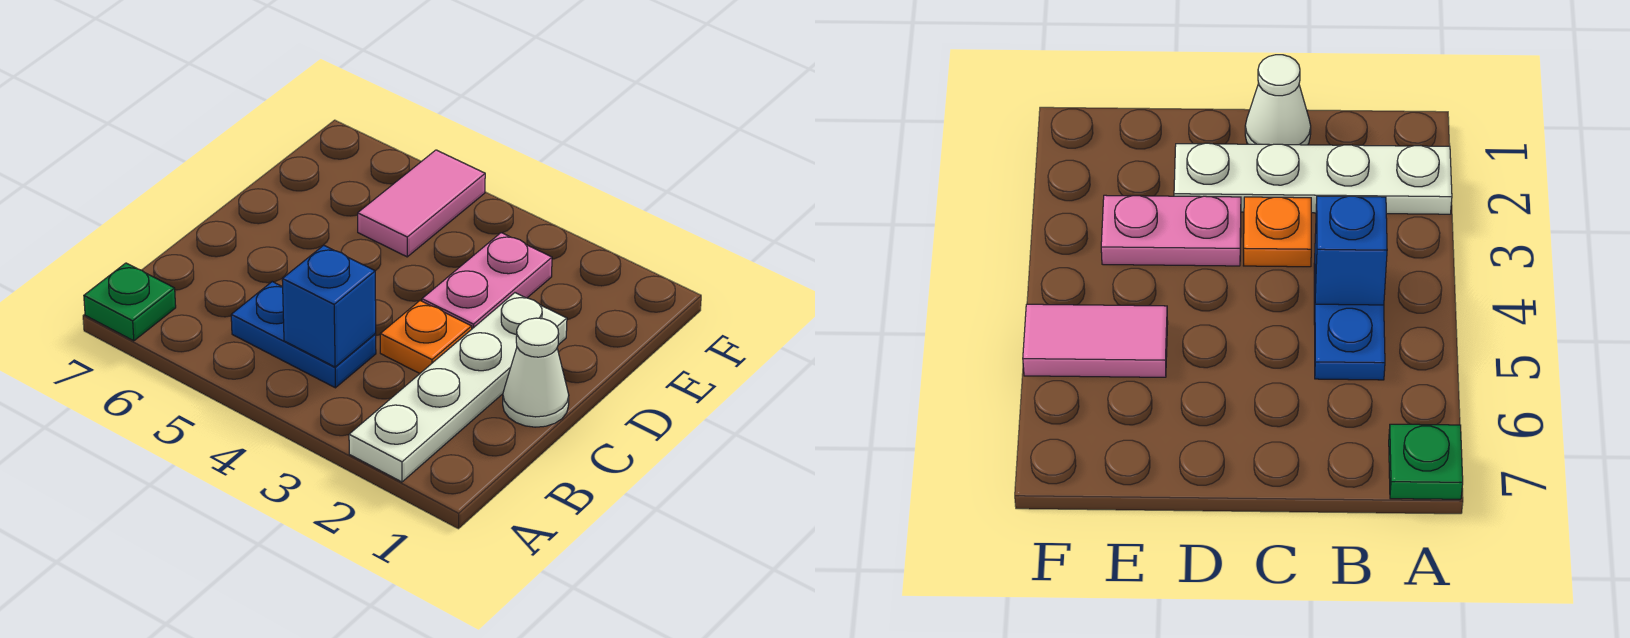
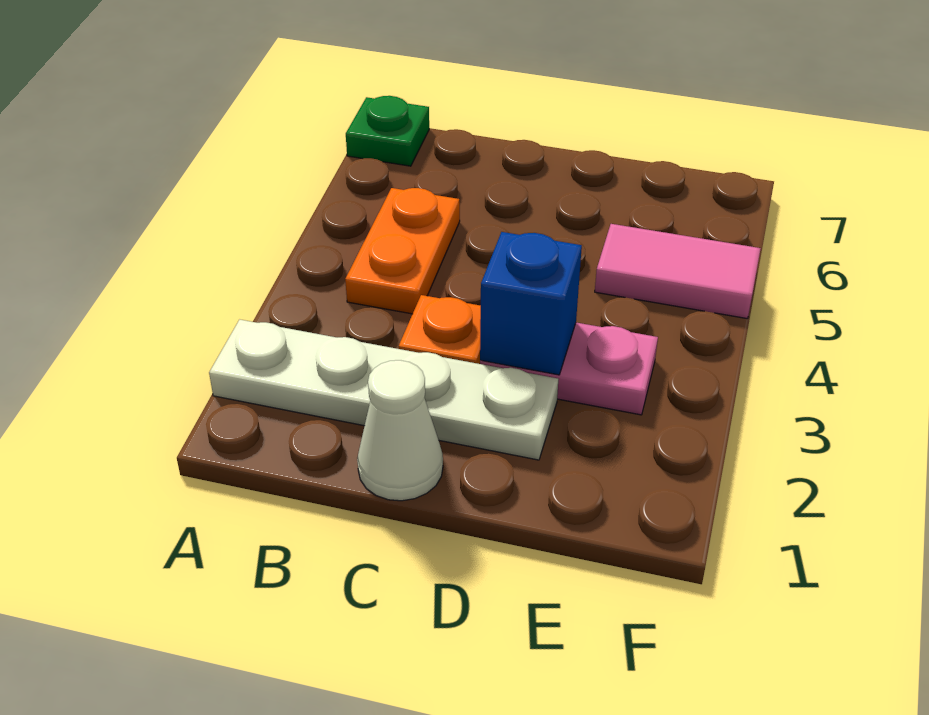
blue 1x2 plate [231,282,376,388] -> orange 1x2 plate [345,188,460,314]
blue 1x1 brick [282,245,376,367] -> blue 1x1 brick moved to [480,232,582,375]

